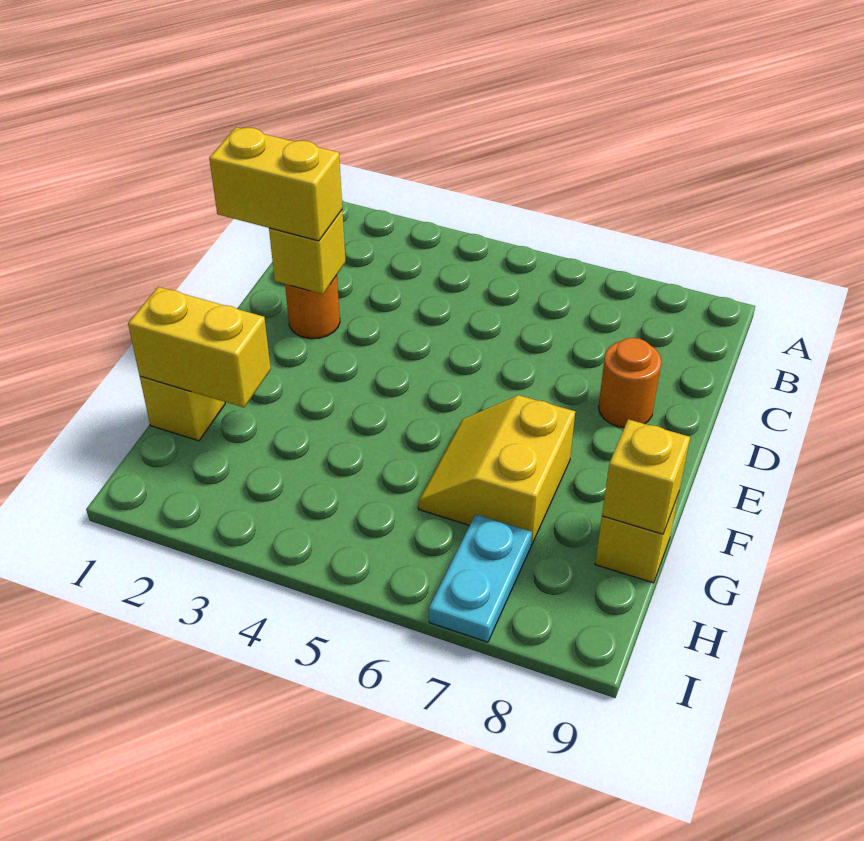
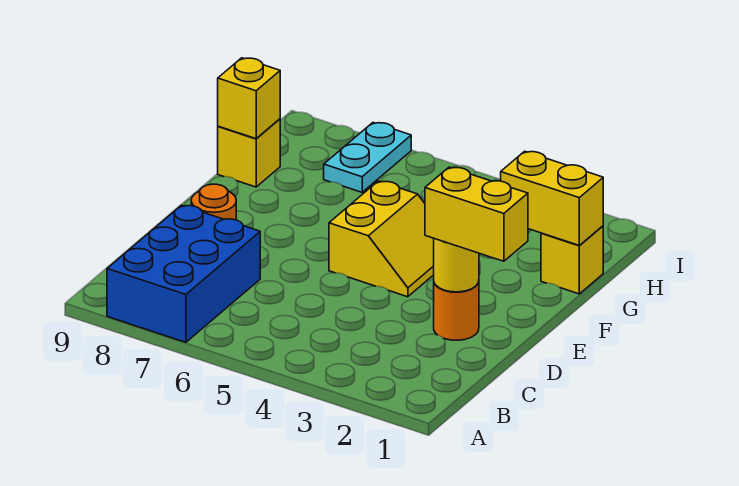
none -> blue 2x3 brick [107,205,260,342]
yellow 1x1 brick [269,210,346,294] -> yellow 1x1 round brick [434,239,479,292]
yellow 2x2 slope [418,395,575,545] -> yellow 2x2 slope moved to [329,181,434,297]

